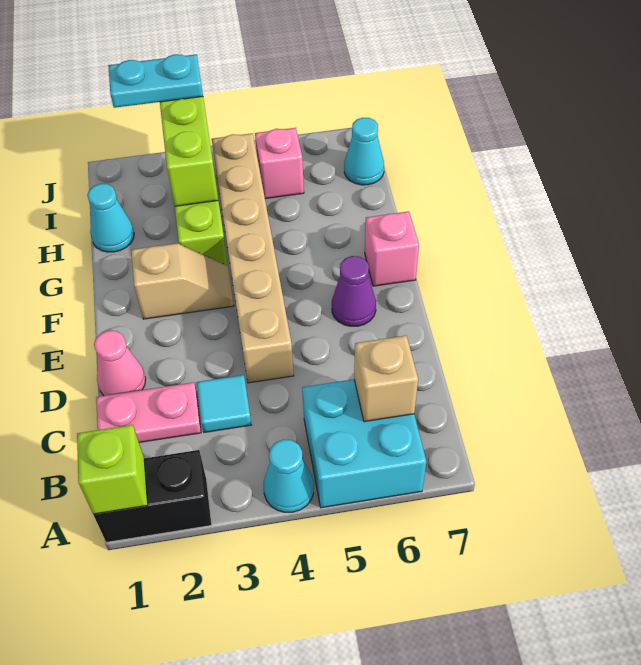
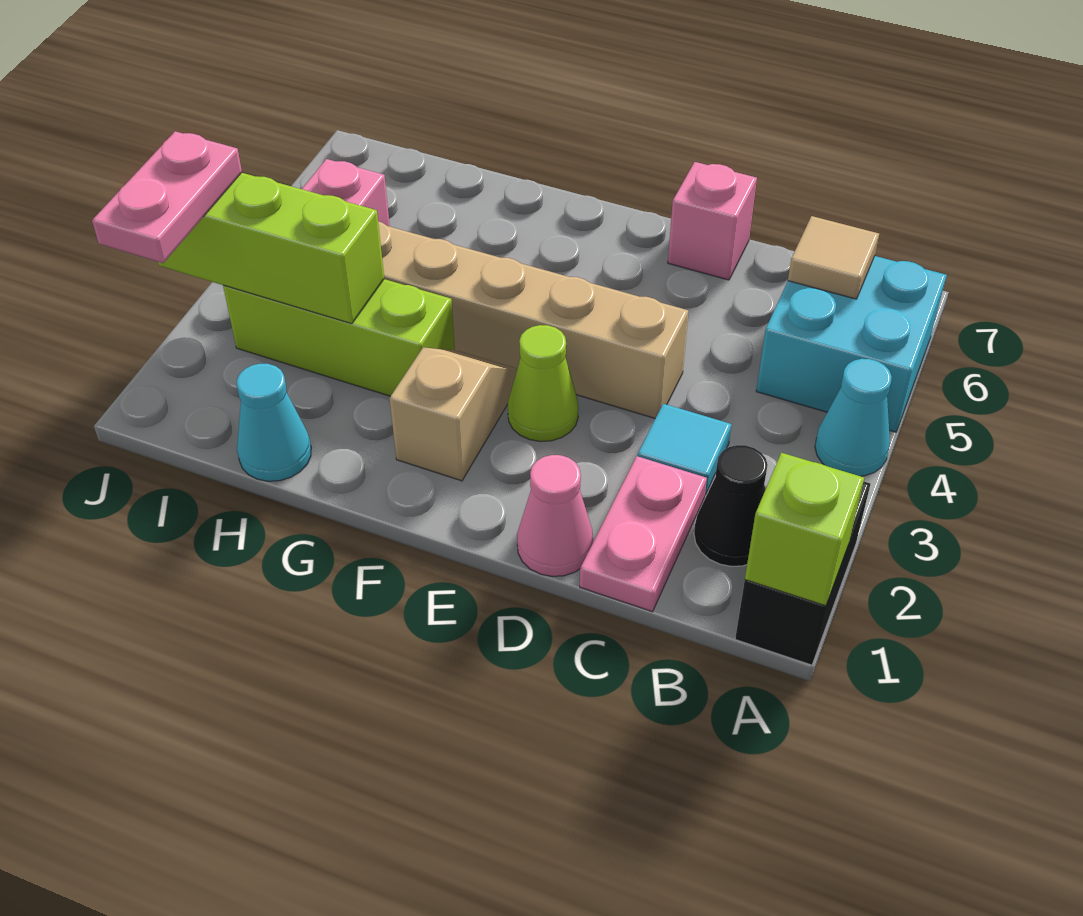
none -> black 1x1 cone [694,445,768,566]
tan 1x1 brick [354,336,418,422] -> tan 1x1 tile [788,216,879,299]
none -> lime 1x1 cone [508,325,578,442]
purple 1x1 cone [332,256,376,326] -> none
pink 1x1 brick [365,211,419,286] -> pink 1x1 brick moved to [668,162,757,280]
cyan 1x1 cone [344,118,384,185] -> none
cyan 1x2 plate [108,54,203,108] -> pink 1x2 plate [92,131,242,263]

